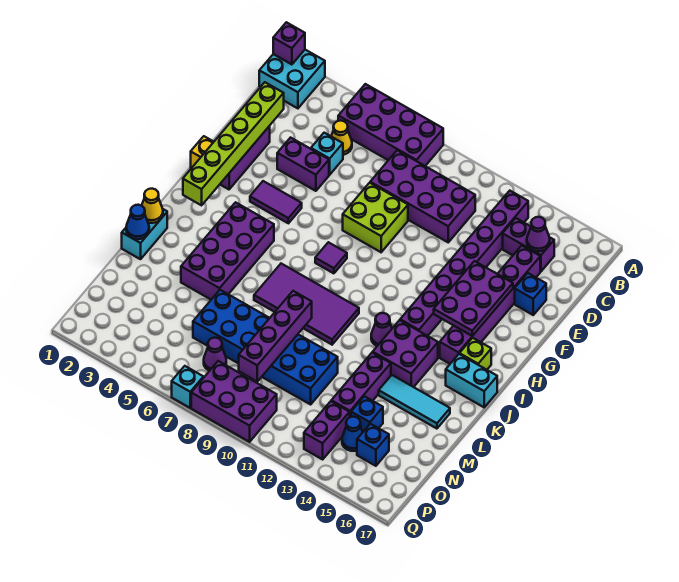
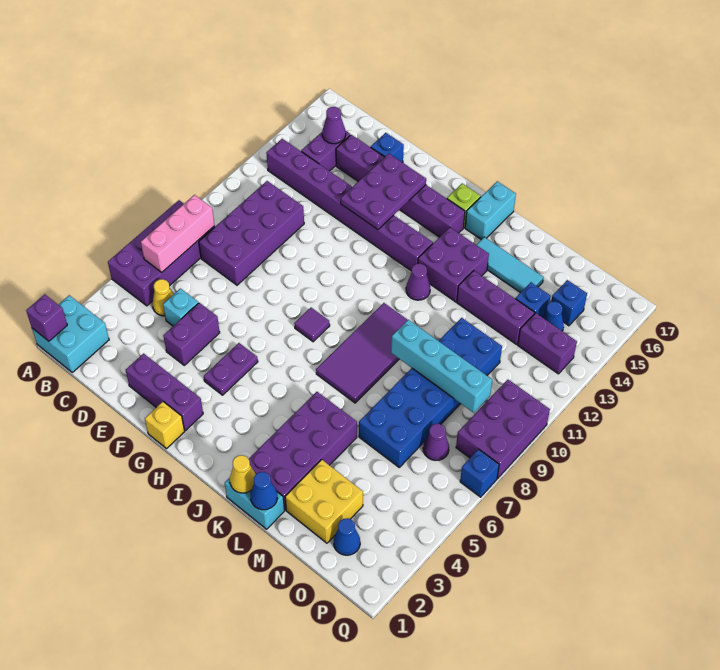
none -> pink 1x3 brick [141,195,214,272]
lime 1x6 brick [183,82,284,205] -> none
lime 2x2 brick [343,183,408,252] -> none
purple 2x3 plate [434,261,513,336] -> purple 2x3 plate turned to [341,154,426,230]
purple 1x2 tile [250,181,302,223] -> purple 1x2 plate [204,343,258,395]
purple 2x4 brick [181,202,274,300] -> purple 2x4 brick turned to [249,392,357,510]
purple 1x4 brick [239,291,312,381] -> cyan 1x4 brick [391,320,492,413]
cyan 1x3 tile [379,375,450,429] -> cyan 1x3 tile turned to [477,237,544,293]
none -> yellow 2x2 brick [285,459,363,543]
none -> blue 1x1 cone [334,518,360,555]
cyan 1x1 brick [172,366,203,408] -> blue 1x1 brick [460,449,499,497]

